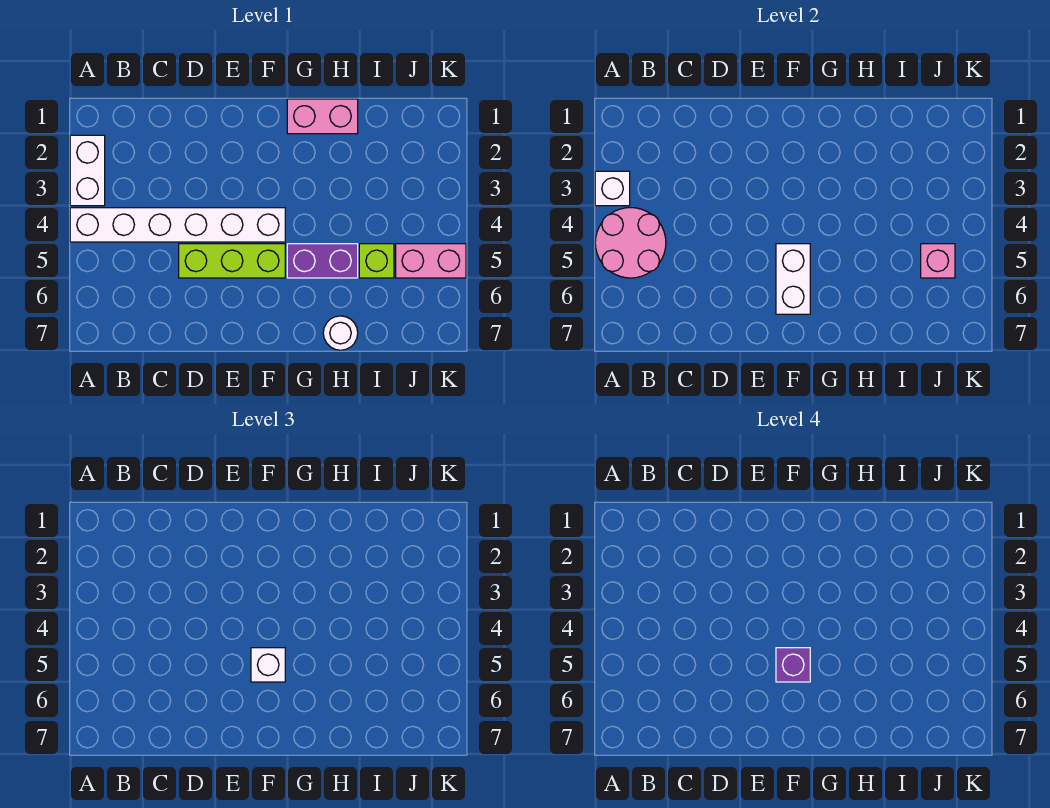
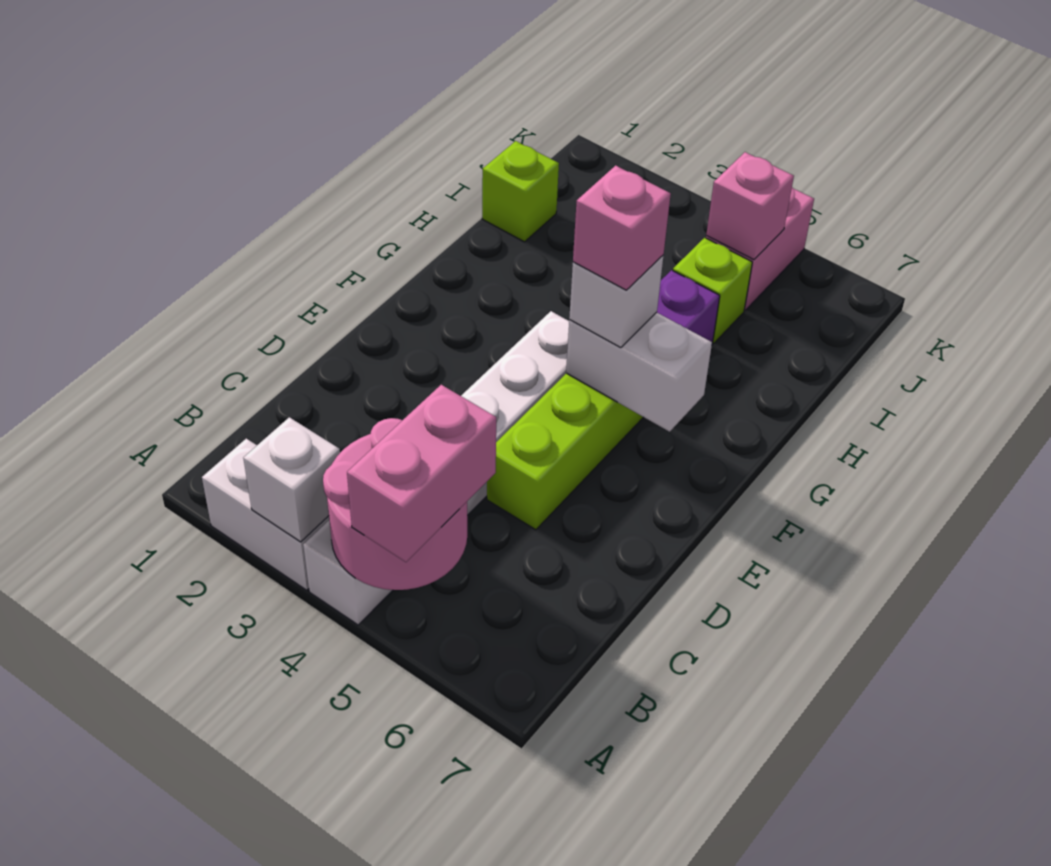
purple 1x1 brick [776,648,810,682] -> pink 1x1 brick [573,165,671,290]
pink 1x2 brick [287,99,358,134] -> pink 1x2 brick moved to [347,385,496,562]
white 1x1 round brick [323,316,358,350] -> none
none -> lime 1x1 brick [482,141,559,242]

